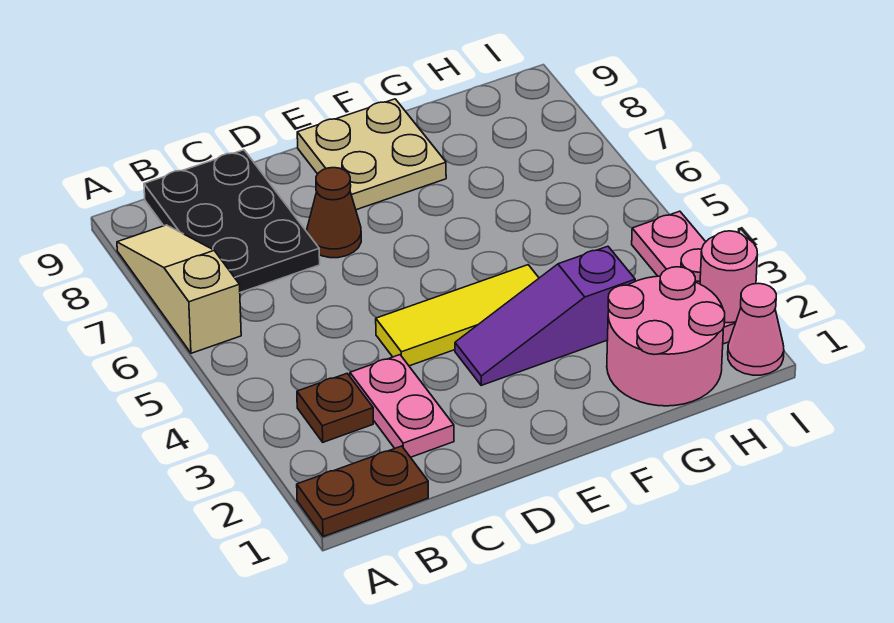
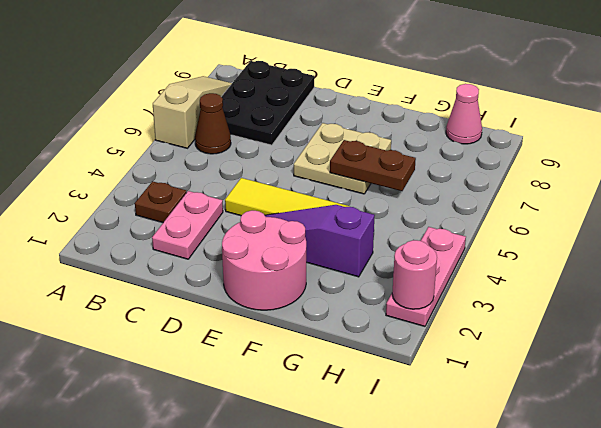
brown 1x2 plate [297,446,428,537] -> brown 1x2 plate moved to [330,140,416,191]
brown 1x1 cone [307,168,361,258] -> brown 1x1 cone moved to [195,93,231,154]
tan 2x2 plate [297,99,446,210] -> tan 2x2 plate moved to [294,123,391,194]
pink 2x2 round brick [607,267,725,406] -> pink 2x2 round brick moved to [222,210,306,310]
pink 1x1 cone [728,283,784,375] -> pink 1x1 cone moved to [446,84,482,144]

